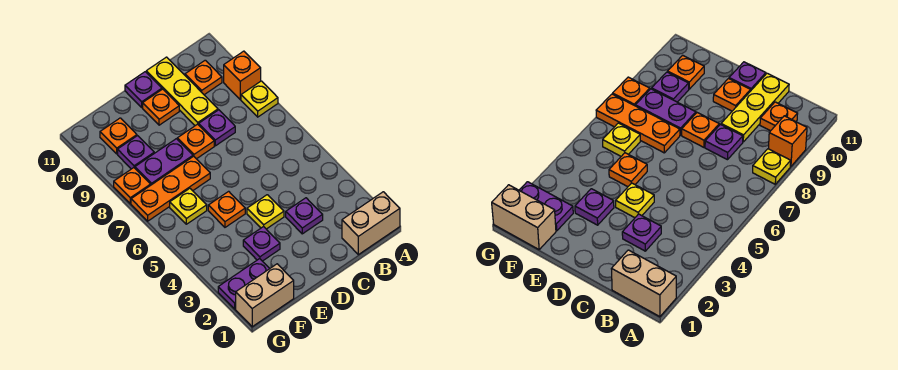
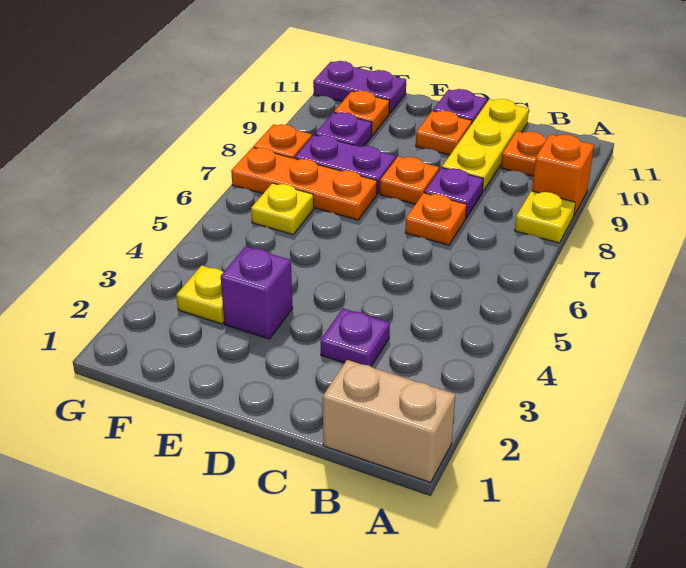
yellow 1x1 plate [247,195,284,229] -> yellow 1x1 plate moved to [176,265,224,324]
purple 1x1 plate [243,226,280,261] -> purple 1x1 brick [221,246,293,339]
orange 1x1 plate [208,191,245,227] -> orange 1x1 plate moved to [405,193,467,245]
tan 1x2 brick [236,264,294,327] -> none
purple 1x2 plate [218,259,270,309] -> purple 1x2 plate moved to [313,61,406,114]

